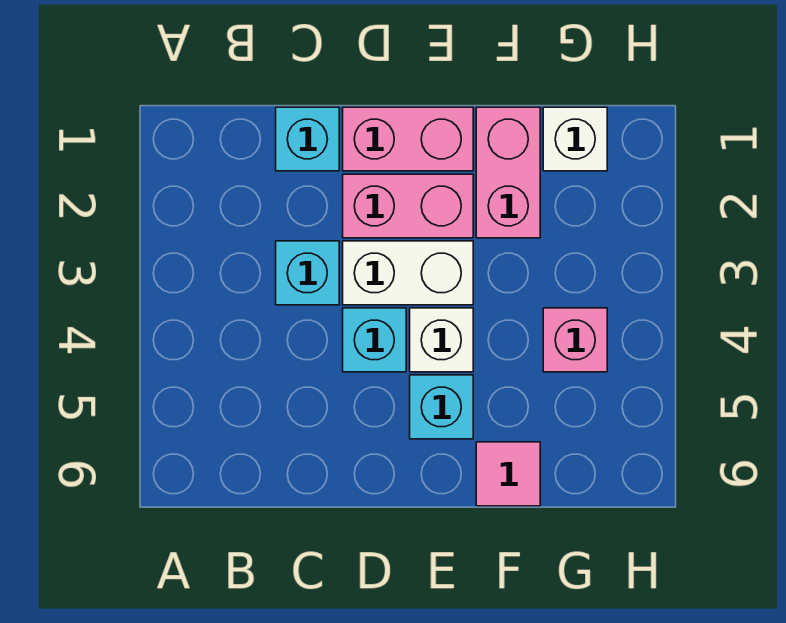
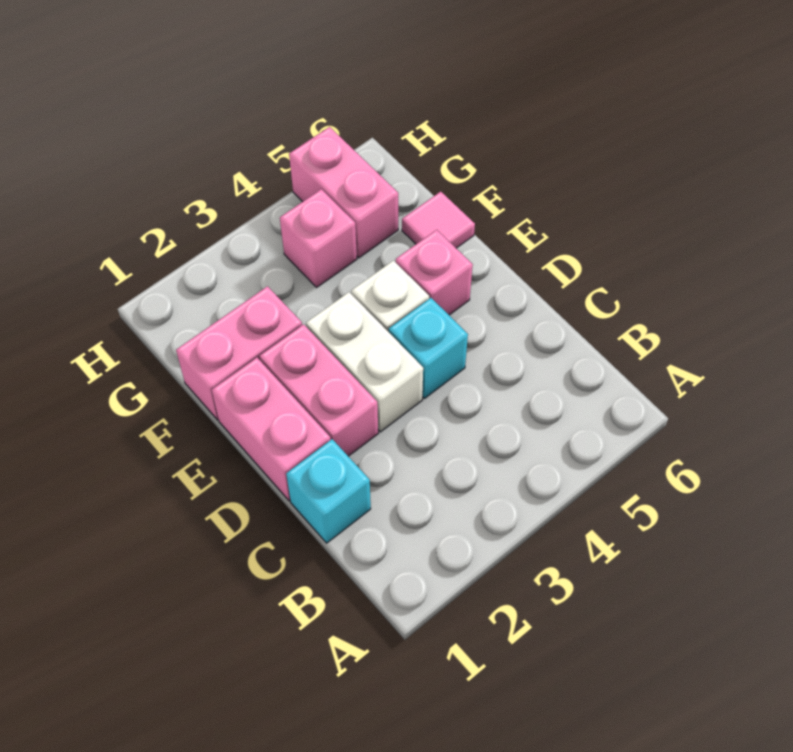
cyan 1x1 brick [276,241,339,305] -> none
cyan 1x1 brick [410,375,473,439] -> pink 1x1 brick [396,230,473,315]
white 1x1 brick [543,107,607,171] -> none
none -> pink 1x2 brick [289,127,398,258]

